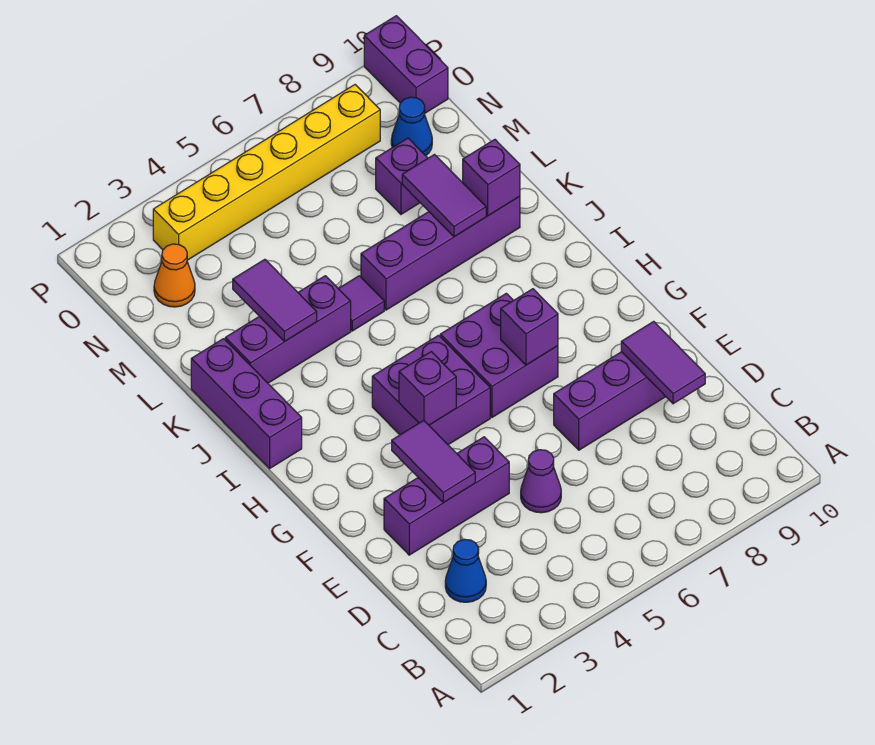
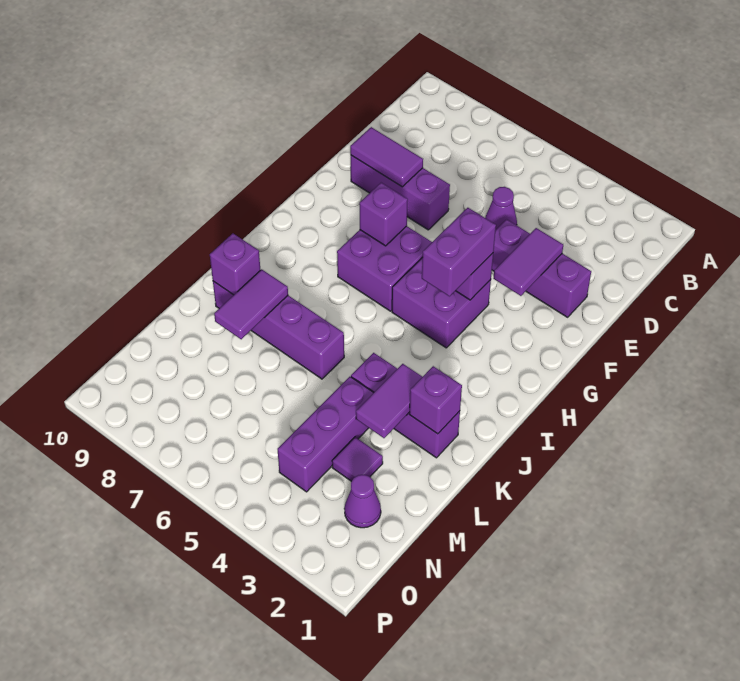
blue 1x1 cone [445,539,486,602] -> none
purple 1x2 tile [621,321,705,404] -> purple 1x2 tile turned to [350,127,423,187]
purple 1x3 brick [191,339,302,469] -> purple 1x3 brick moved to [278,377,374,492]
purple 1x1 tile [338,276,384,331] -> purple 1x1 tile moved to [332,437,383,481]
purple 1x1 brick [376,138,428,214] -> purple 1x1 brick moved to [409,366,462,434]
orange 1x1 cone [154,244,195,307] -> purple 1x1 cone [344,475,381,528]
blue 1x1 cone [391,97,432,156] -> none
yellow 1x6 brick [153,85,380,260] -> none
purple 1x2 brick [364,16,448,113] -> purple 1x2 brick moved to [422,208,496,296]

